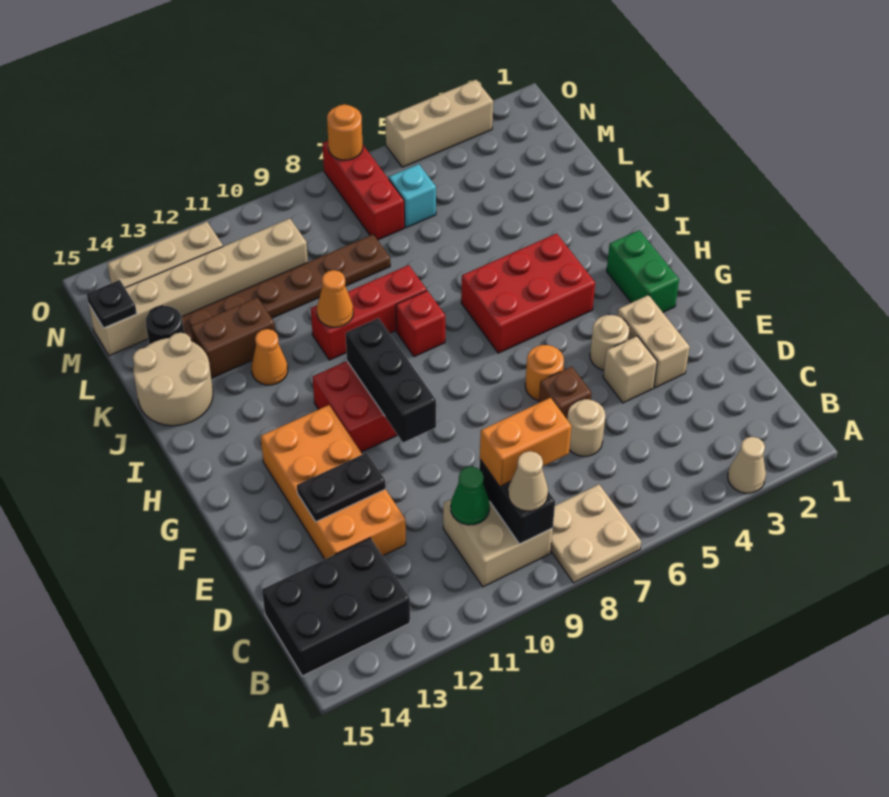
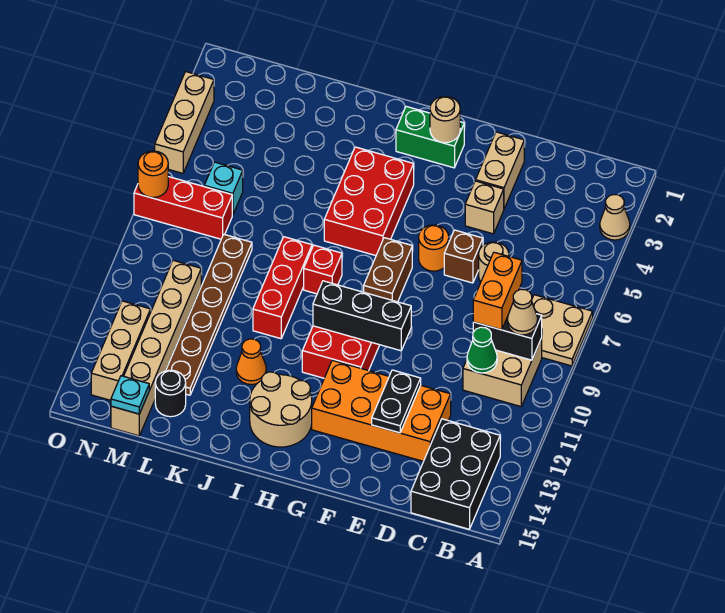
tan 1x2 brick [617,295,690,388] -> tan 1x2 brick turned to [476,132,524,209]
tan 1x1 round brick [590,315,629,370] -> tan 1x1 round brick moved to [430,96,460,143]
orange 1x1 cone [317,270,353,327] -> none
tan 2x2 round brick [133,333,213,426] -> tan 2x2 round brick moved to [250,372,312,447]
brown 1x2 brick [191,297,275,378] -> brown 1x2 brick moved to [364,238,412,302]
black 1x1 plate [87,280,137,328] -> cyan 1x1 plate [111,376,149,414]

